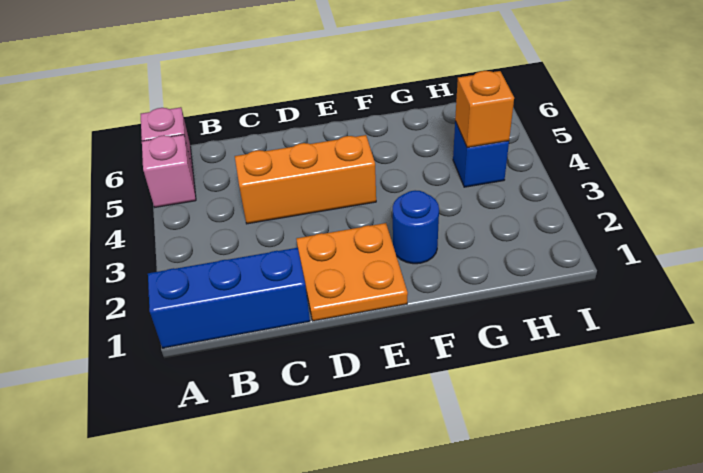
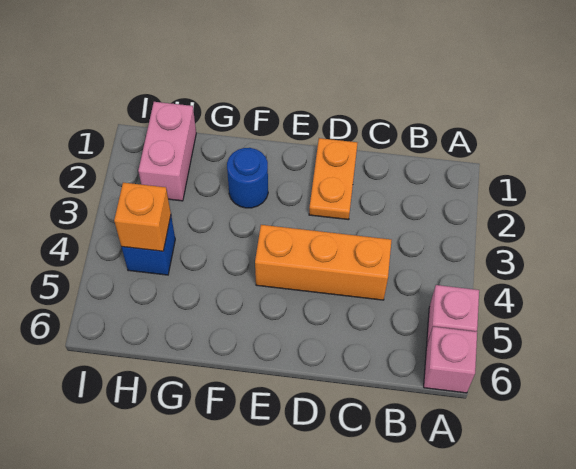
blue 1x3 brick [148,248,310,348] -> none
orange 2x2 plate [296,223,408,321] -> orange 1x2 plate [309,138,357,220]
none -> pink 1x2 brick [138,102,196,201]

